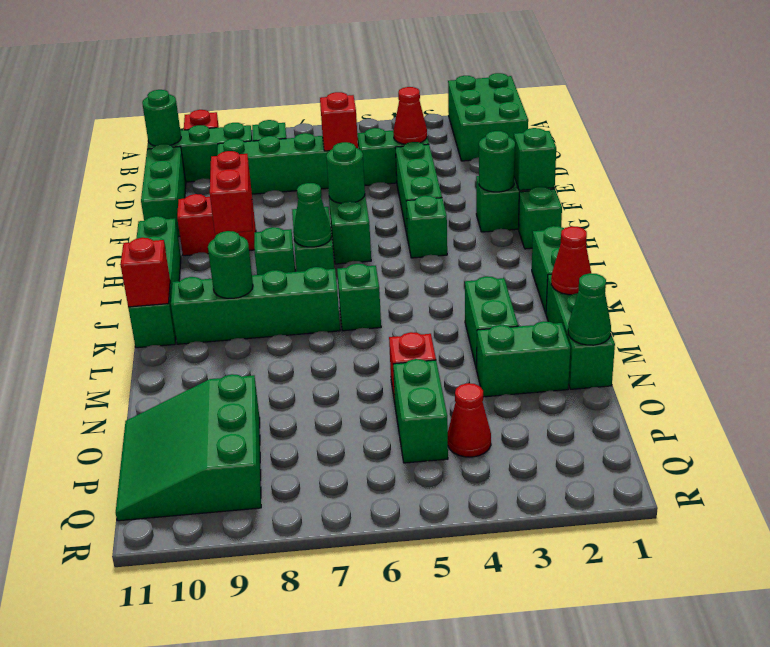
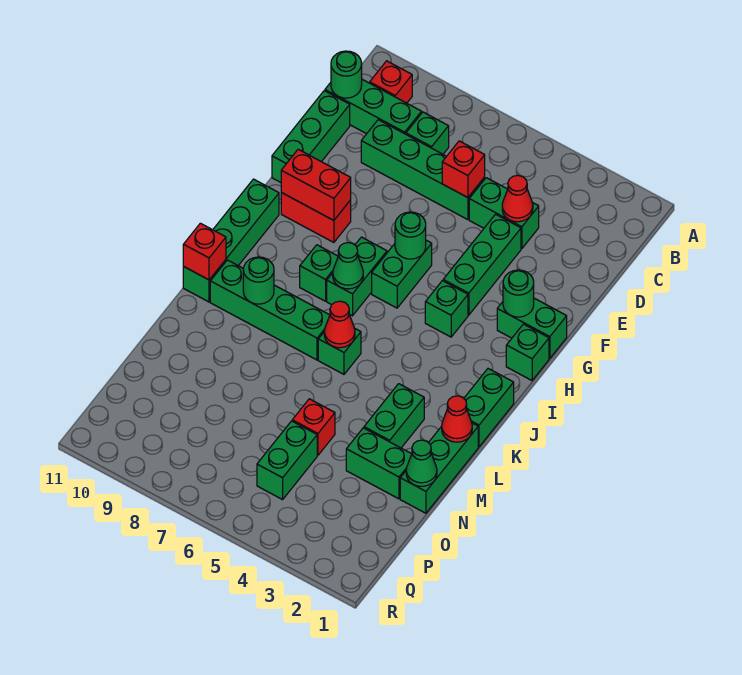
green 2x3 brick [448,73,528,161] -> none
green 1x1 brick [514,128,556,190] -> none
red 1x2 brick [210,151,252,234] -> red 1x2 brick turned to [281,149,351,220]
green 3x3 slope [116,374,261,521] -> none
red 1x1 cone [448,383,491,457] -> red 1x1 cone moved to [324,301,355,348]

